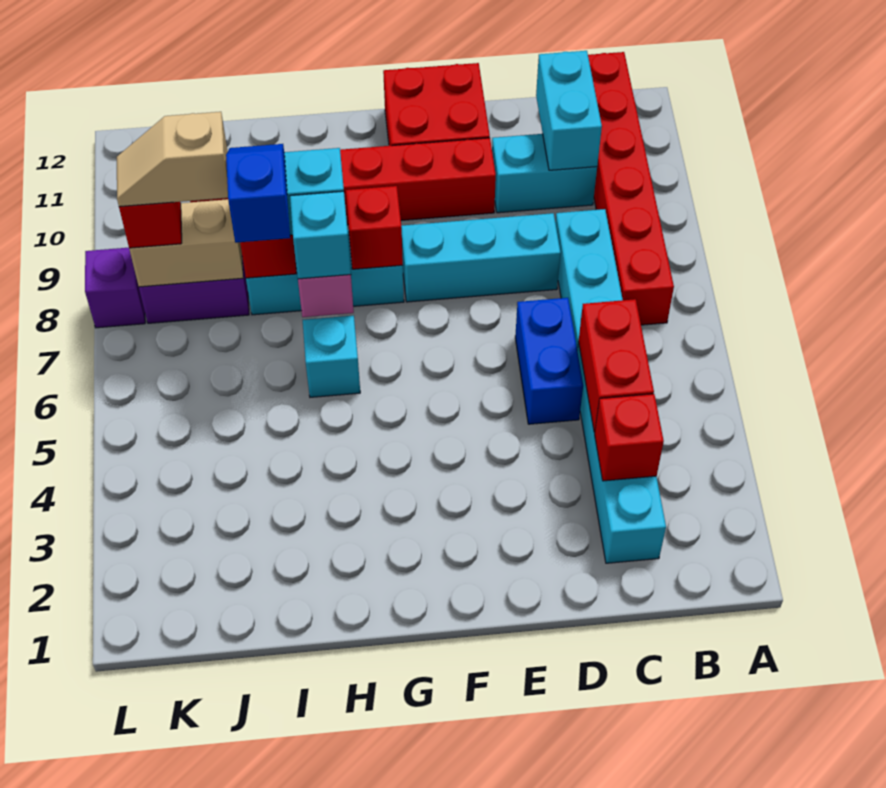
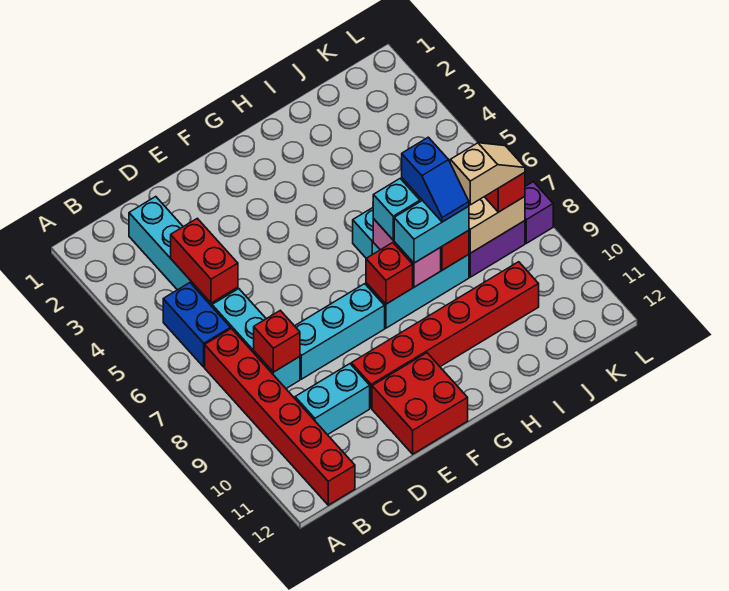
red 1x1 brick [595,394,664,481] -> red 1x1 brick moved to [254,310,300,372]
cyan 1x2 brick [536,51,602,170] -> none
blue 1x2 brick [515,298,583,424] -> blue 1x2 brick moved to [163,283,230,367]

